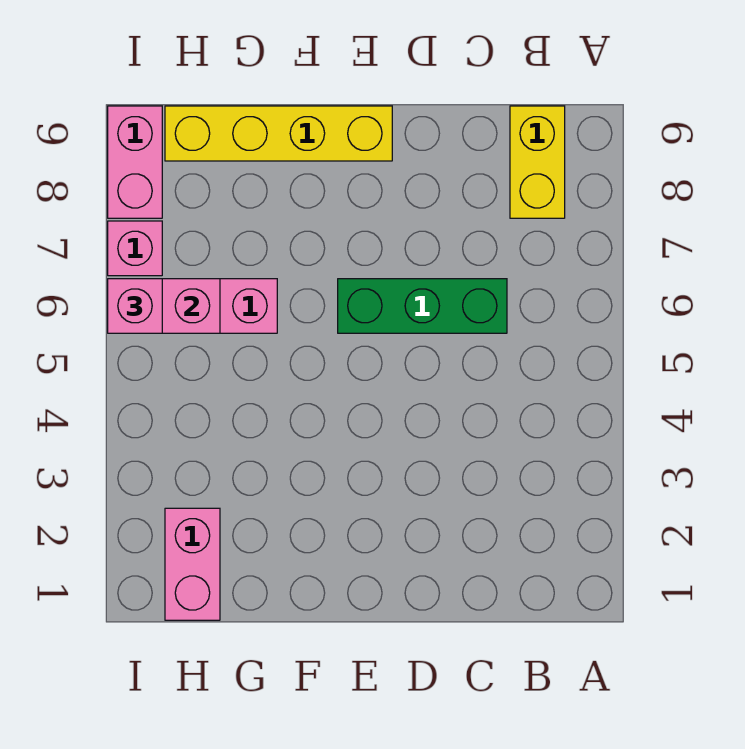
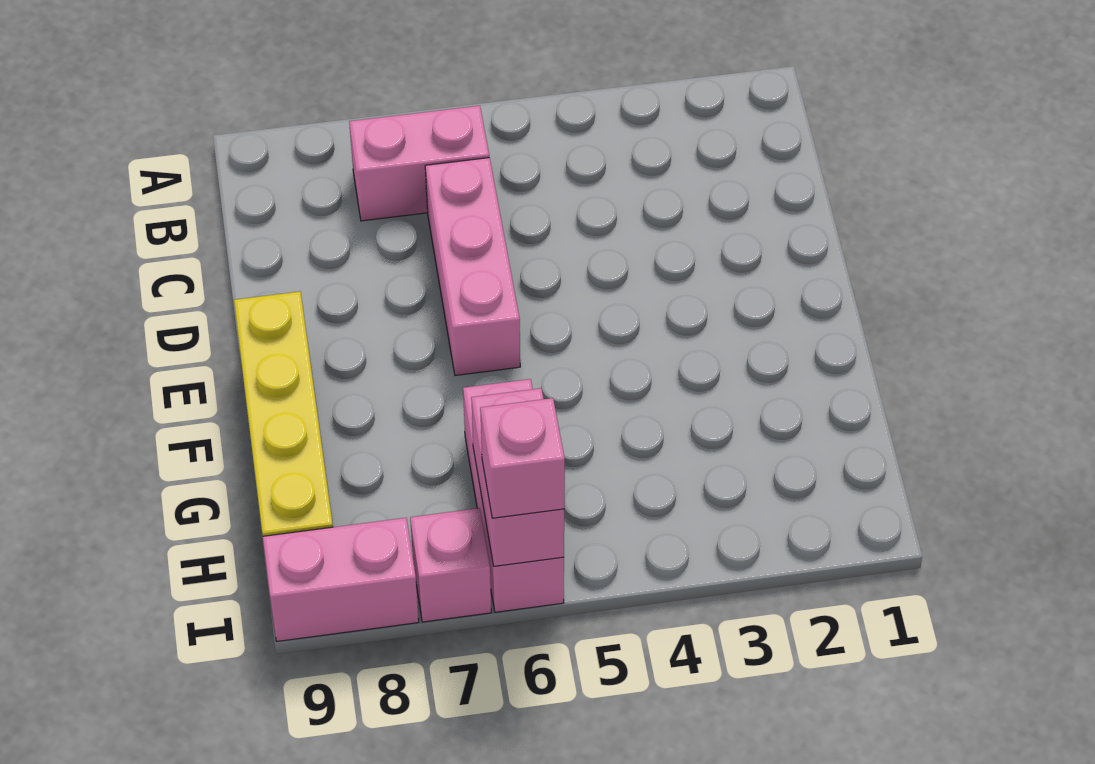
yellow 1x2 brick [510,106,565,218] -> none
green 1x3 brick [338,279,507,333] -> pink 1x3 brick [425,158,520,375]
pink 1x2 brick [165,508,220,620] -> pink 1x2 brick moved to [349,106,489,221]

